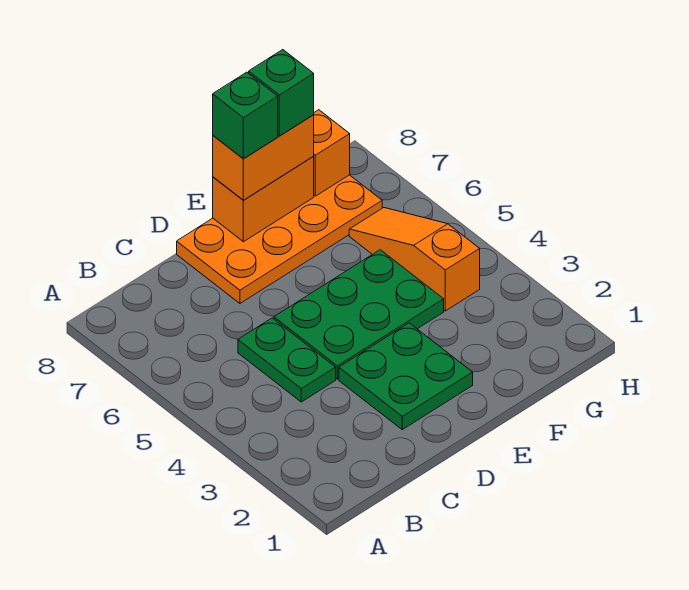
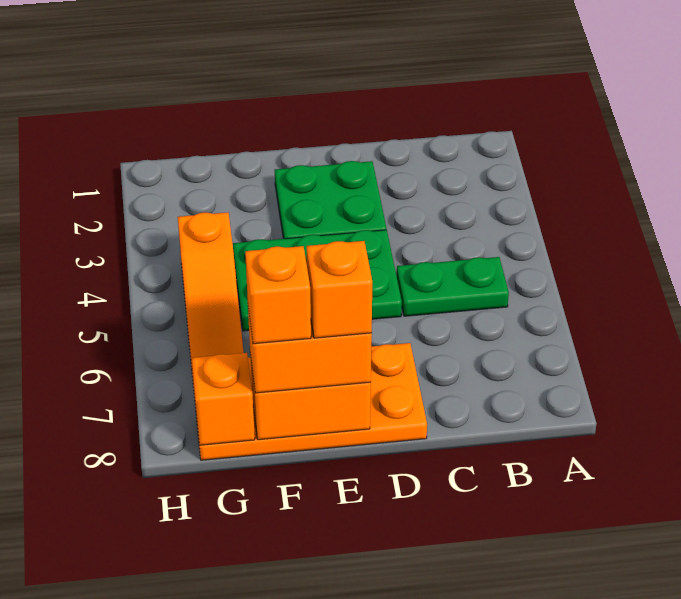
green 1x2 plate [238,318,336,402] -> green 1x2 plate turned to [397,257,509,316]
green 1x1 brick [213,72,278,159] -> orange 1x1 brick [307,241,372,338]
green 1x1 brick [249,50,314,136] -> orange 1x1 brick [245,246,311,344]

